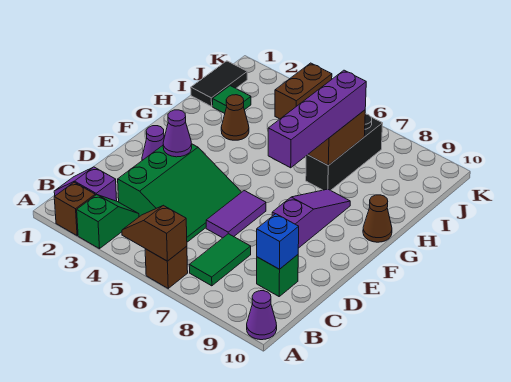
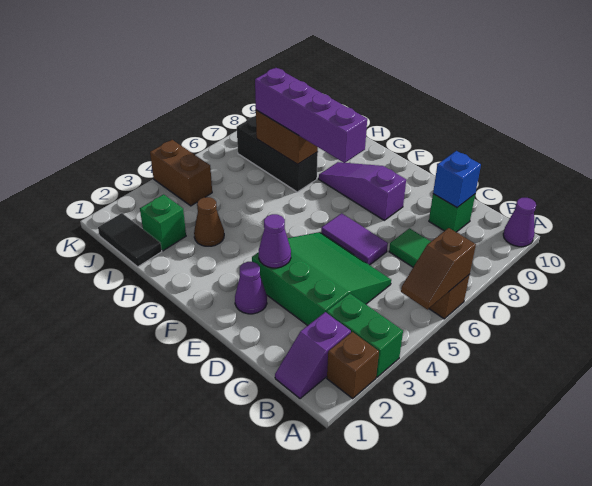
green 1x2 slope [77,195,139,249] -> green 1x2 brick [326,293,403,377]
brown 1x1 cone [363,195,392,242] -> none
green 1x1 tile [213,86,251,113] -> green 1x1 brick [140,194,186,251]

